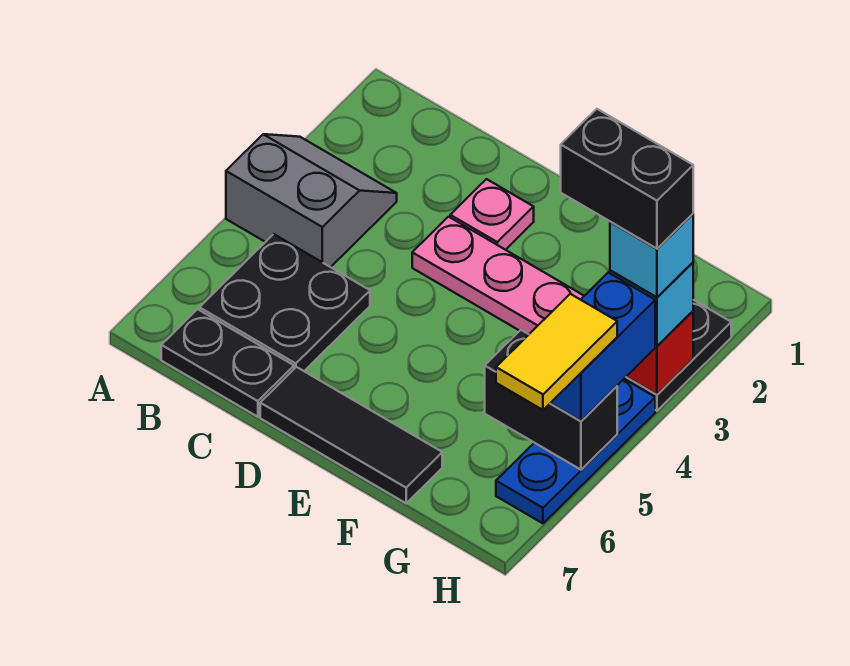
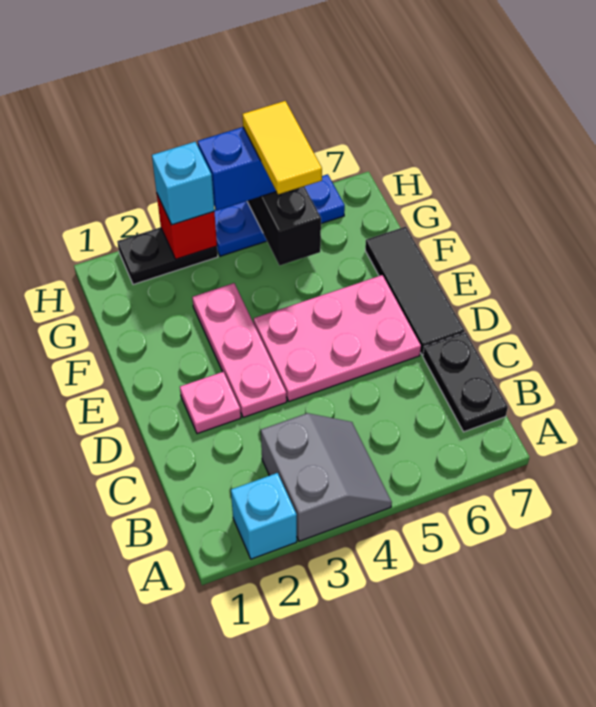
grey 2x2 slope [226,134,397,267] -> grey 2x2 slope turned to [261,413,392,541]
black 2x2 plate [199,234,370,371] -> none
none -> pink 2x3 plate [254,275,421,401]
black 1x2 brick [561,109,693,249] -> none
cyan 1x1 brick [610,214,693,297] -> cyan 1x1 brick moved to [231,473,297,559]
yellow 1x2 tile [496,294,617,410] -> yellow 1x2 tile turned to [243,101,322,194]

